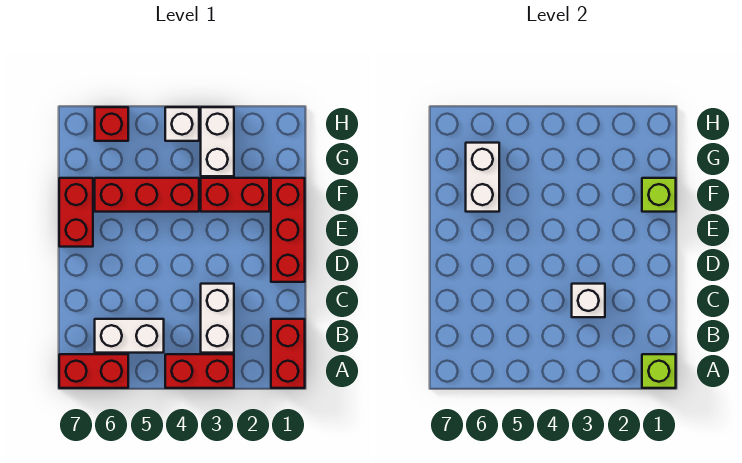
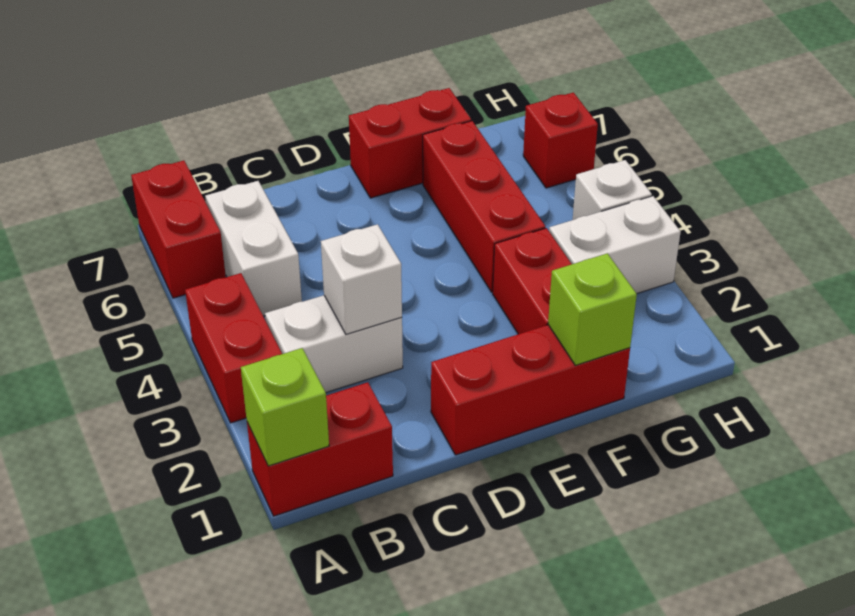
white 1x2 brick [466,143,499,212] -> none

